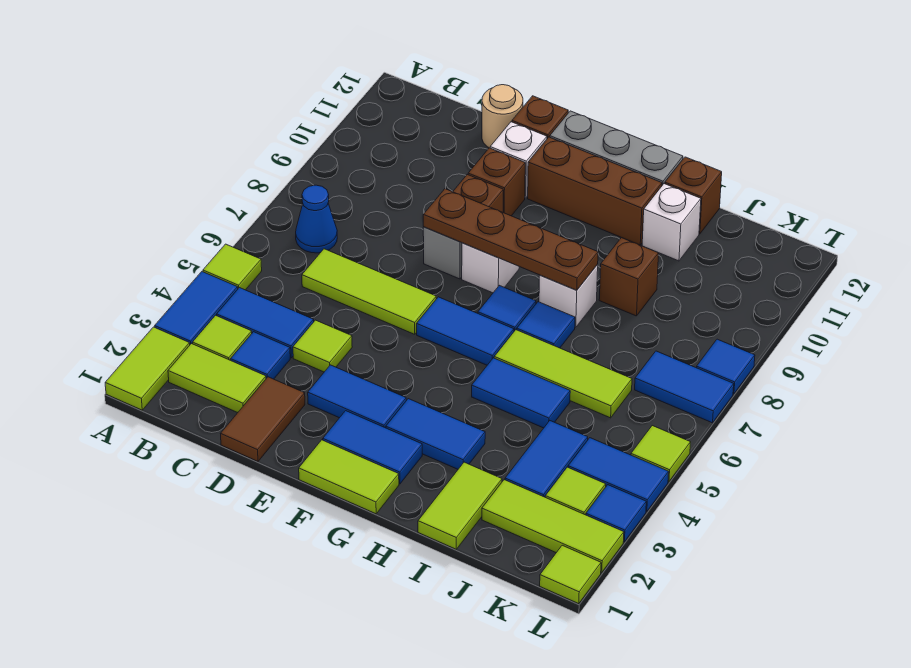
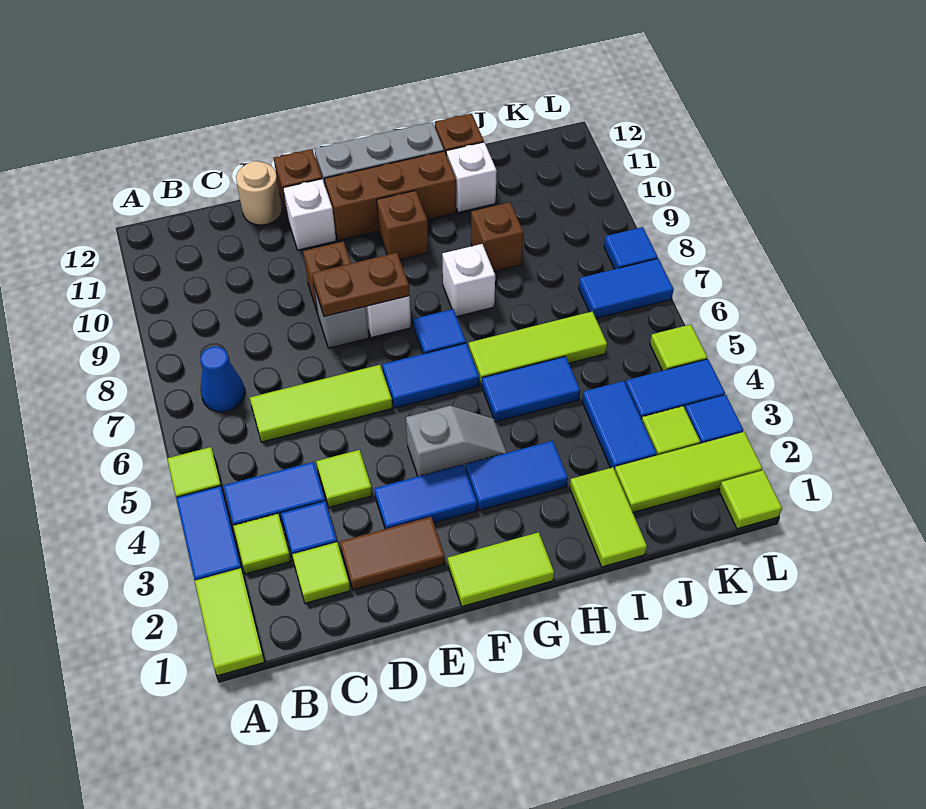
lime 1x2 tile [168,344,266,413] -> lime 1x1 tile [292,542,350,603]
brown 1x2 tile [221,377,305,461] -> brown 1x2 tile turned to [340,517,445,590]
brown 1x4 plate [423,189,598,290] -> brown 1x2 plate [312,253,409,316]
brown 1x1 brick [468,148,525,216] -> brown 1x1 brick moved to [377,190,428,260]
blue 1x2 tile [323,411,422,484] -> none
none -> grey 1x2 slope [406,406,507,476]
blue 1x1 tile [517,302,575,348] -> none

